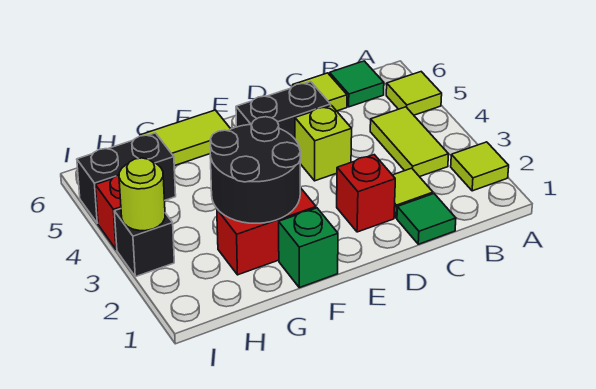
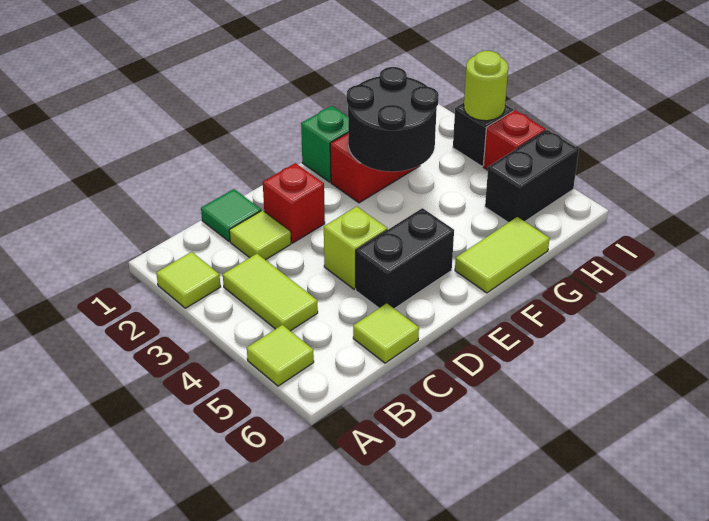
green 1x1 tile [330,61,384,107] -> none

